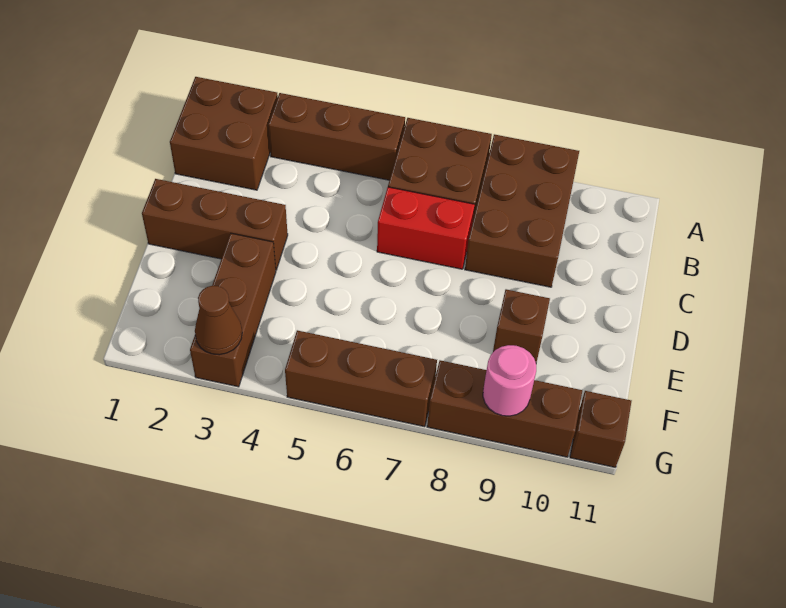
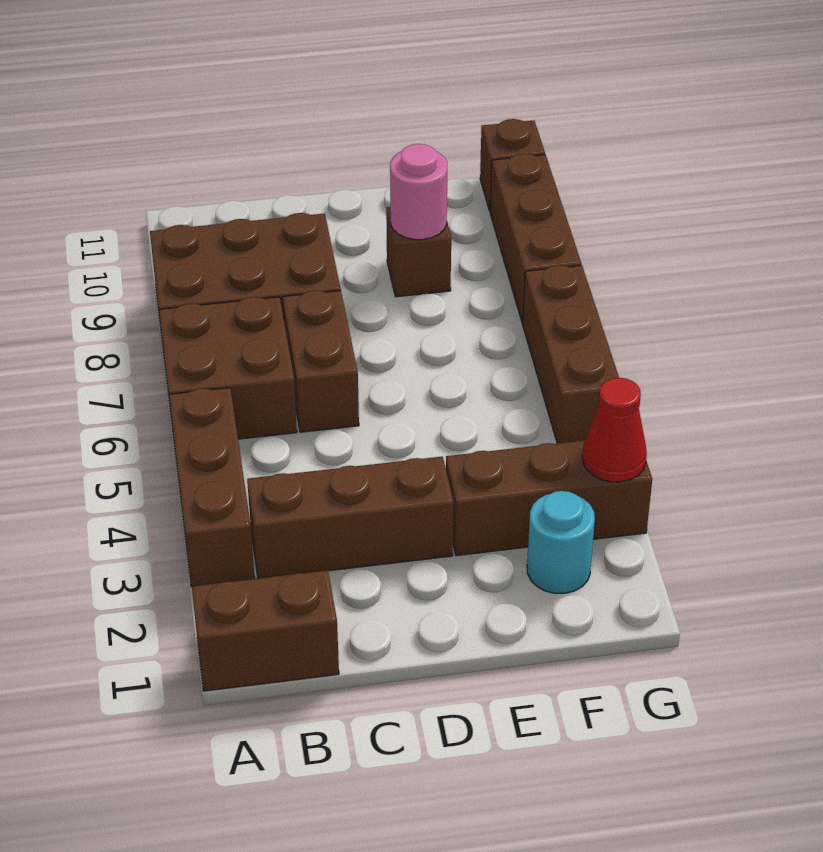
brown 2x2 brick [170,77,278,190] -> brown 1x2 brick [192,570,339,691]
red 1x2 brick [377,187,475,269] -> brown 1x2 brick [283,290,359,432]
brown 1x3 brick [142,179,288,270] -> brown 1x3 brick turned to [247,457,454,579]
none -> cyan 1x1 round brick [527,491,595,593]
brown 1x1 cone [195,286,242,355] -> red 1x1 cone [582,378,647,482]
pink 1x1 round brick [483,345,536,416] -> pink 1x1 round brick moved to [390,144,447,240]

